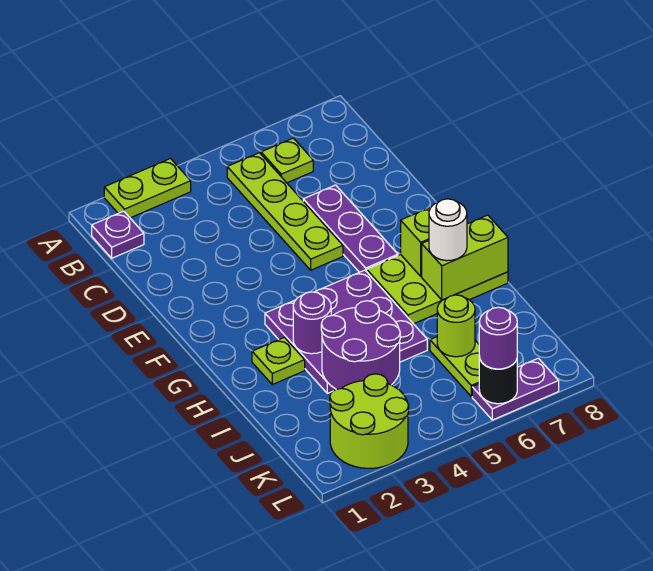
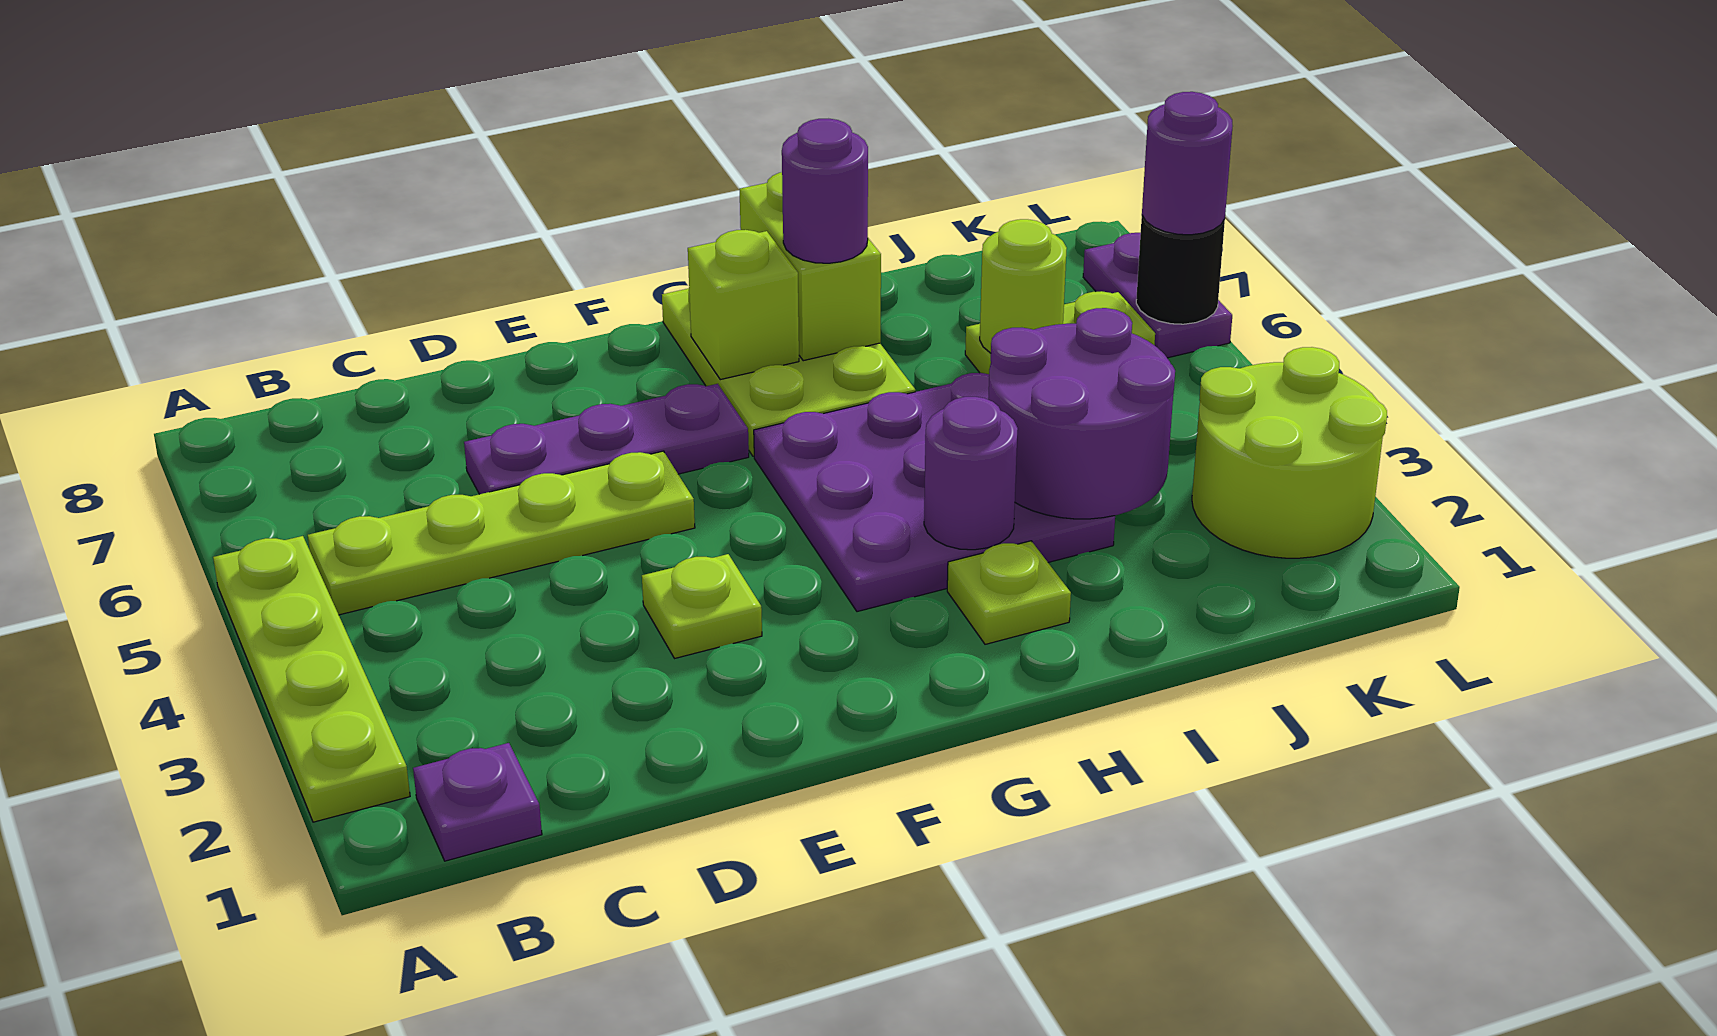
lime 1x2 plate [104,159,191,218] -> lime 1x4 plate [213,536,410,822]
lime 1x1 plate [261,138,313,183] -> lime 1x1 plate moved to [642,554,762,658]
white 1x1 round brick [429,199,467,261] -> purple 1x1 round brick [782,119,868,263]

